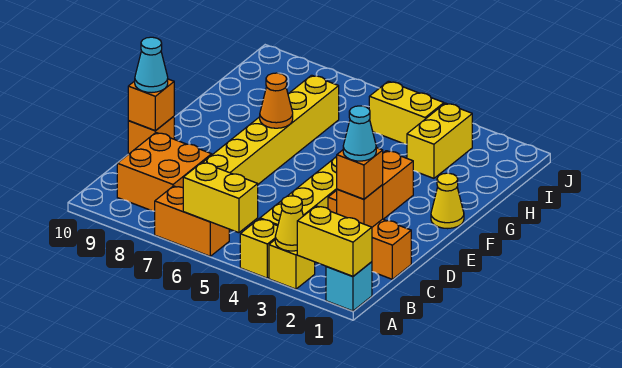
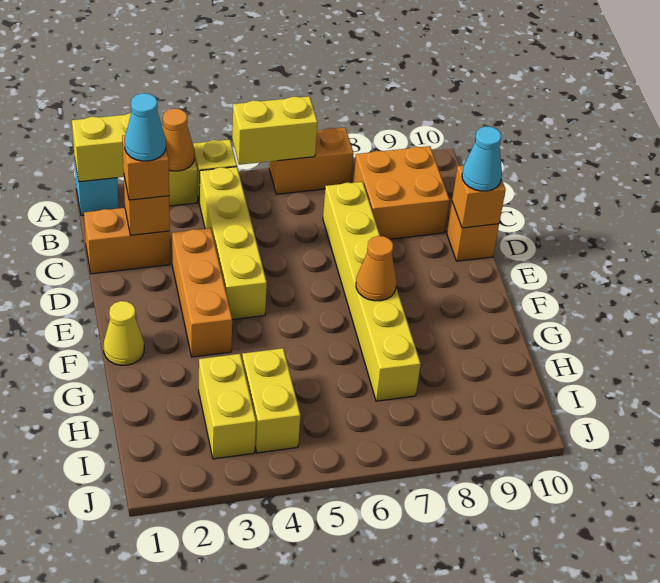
yellow 1x1 cone [275,196,303,251] -> orange 1x1 cone [163,108,194,171]
yellow 1x2 brick [369,81,444,144] -> yellow 1x2 brick turned to [242,348,301,453]

